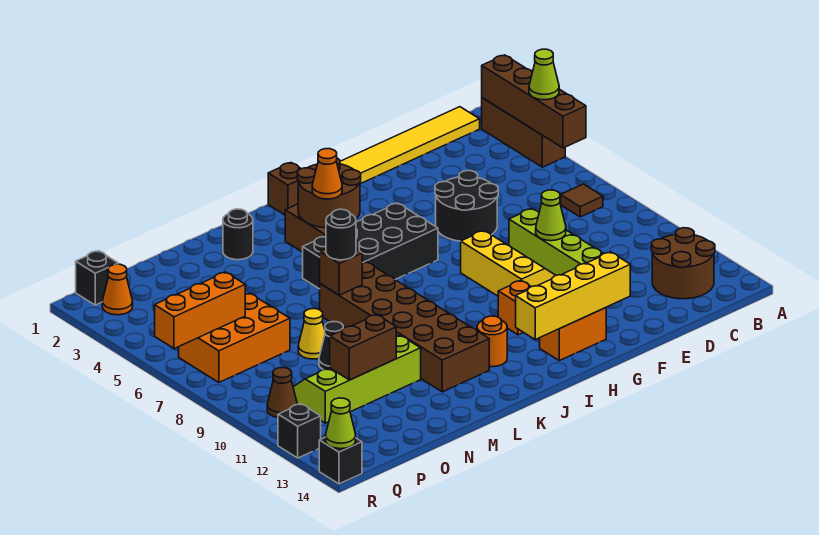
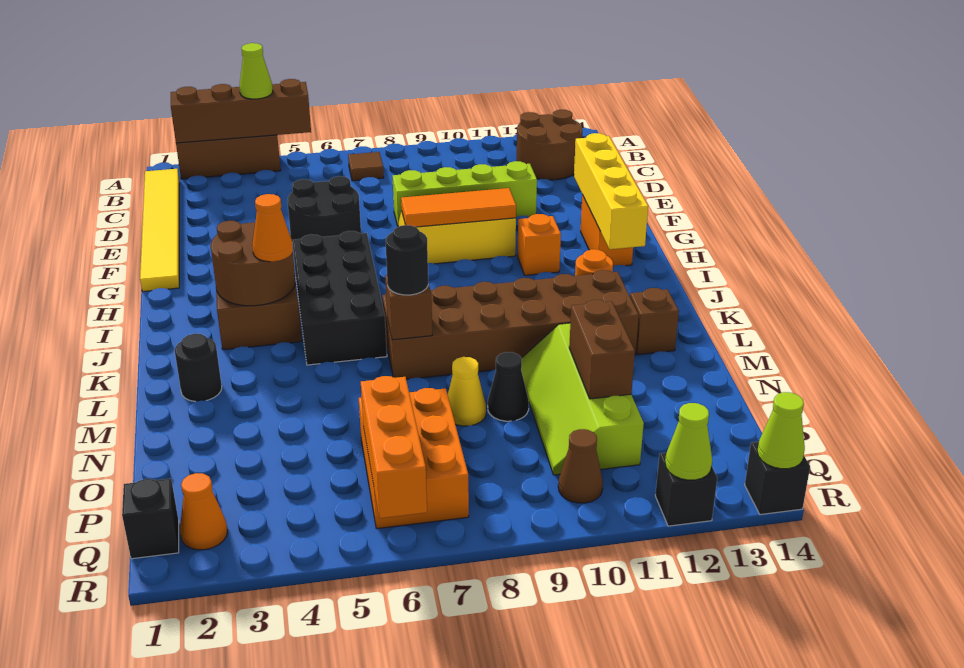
lime 1x1 cone [536,190,566,241] -> lime 1x1 cone moved to [665,403,712,480]
none -> orange 1x3 tile [401,188,516,227]
brown 1x1 brick [268,163,301,215] -> brown 1x1 brick moved to [630,288,679,355]

